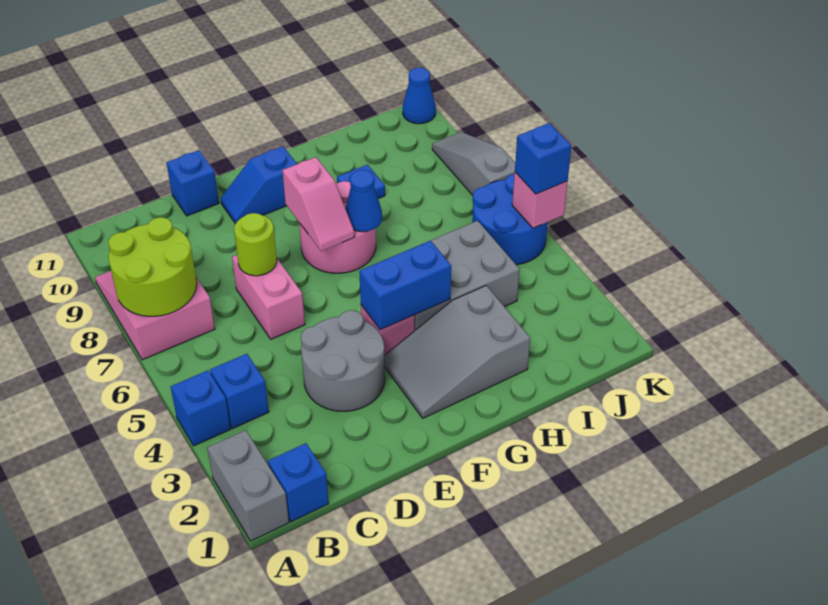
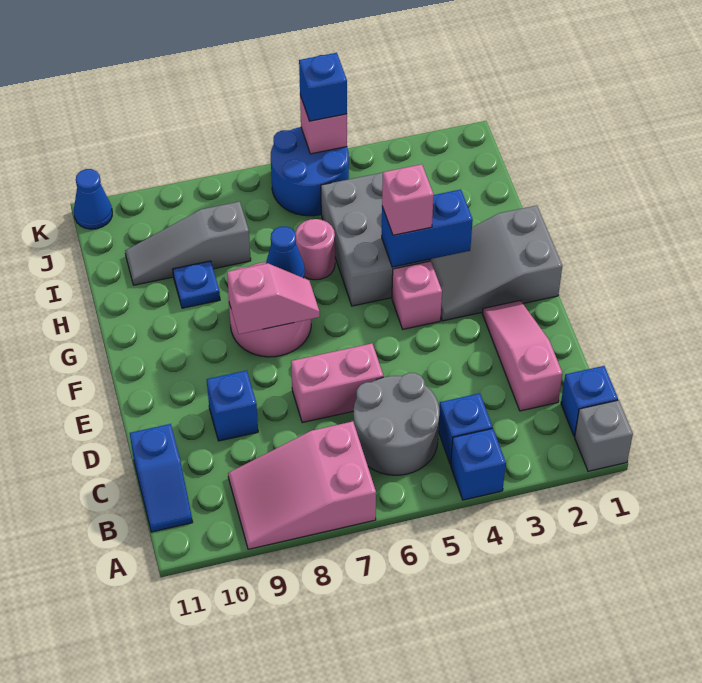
grey 1x2 brick [207,430,289,541] -> grey 1x1 brick [575,400,633,471]
lime 2x2 round brick [108,217,197,316] -> none
none -> pink 1x3 slope [482,301,562,411]
grey 2x2 round brick [301,310,385,411] -> grey 2x2 round brick moved to [354,373,439,475]
lime 1x1 round brick [234,213,277,276] -> none
blue 1x1 brick [167,150,219,216] -> blue 1x1 brick moved to [207,370,258,441]
blue 1x2 slope [221,147,297,224] -> blue 1x2 slope moved to [130,424,193,532]
grey 2x3 slope [384,286,530,418] -> grey 2x3 slope turned to [430,205,562,321]
blue 1x2 brick [359,241,451,330] -> blue 1x2 brick turned to [382,190,473,267]
none -> pink 1x1 brick [382,164,434,235]
none -> pink 1x1 round brick [296,219,335,280]
grey 1x3 slope [432,132,515,195] -> grey 1x3 slope moved to [125,202,251,285]

